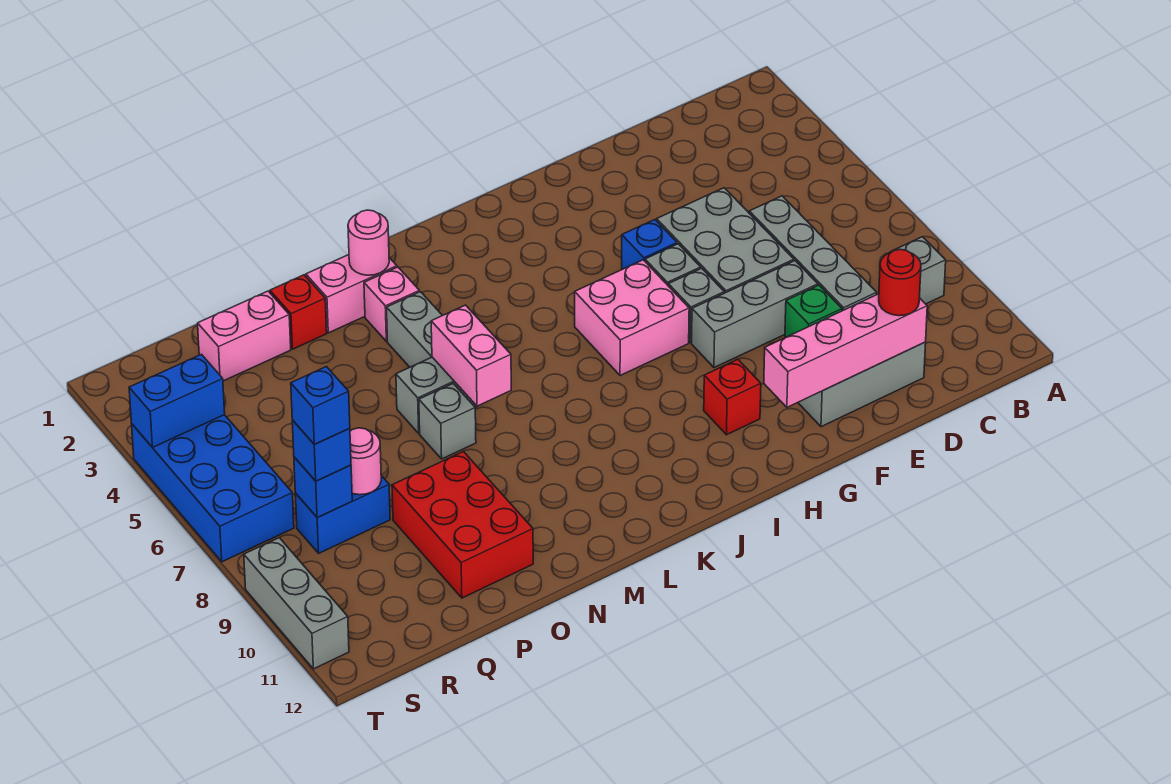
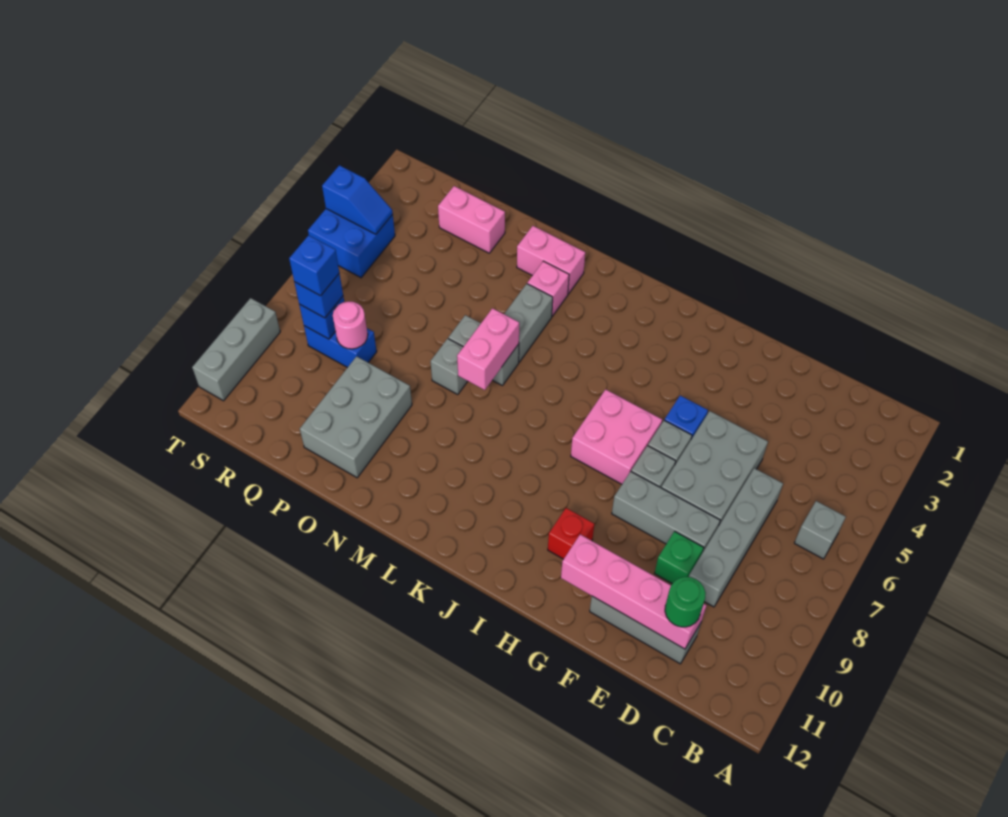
grey 1x1 brick [891,237,946,304] -> grey 1x1 brick moved to [795,501,846,559]
red 1x1 round brick [879,249,921,316] -> green 1x1 round brick [665,577,706,627]
pink 1x1 round brick [348,210,389,275] -> none
red 1x1 brick [270,275,327,349] -> none
red 2x3 brick [392,451,533,598] -> grey 2x3 brick [300,356,412,478]
blue 2x4 brick [132,415,294,562] -> blue 2x2 brick [308,209,395,278]
blue 1x2 brick [129,354,225,448] -> blue 1x2 slope [322,165,393,234]

